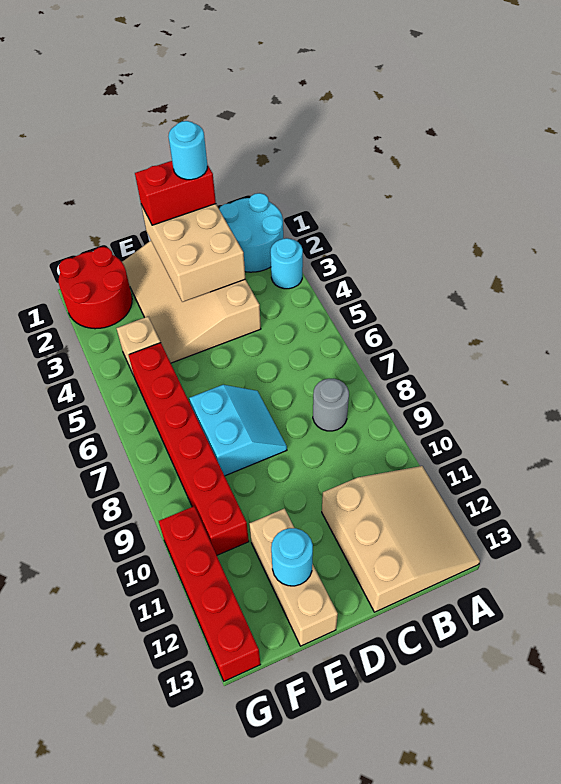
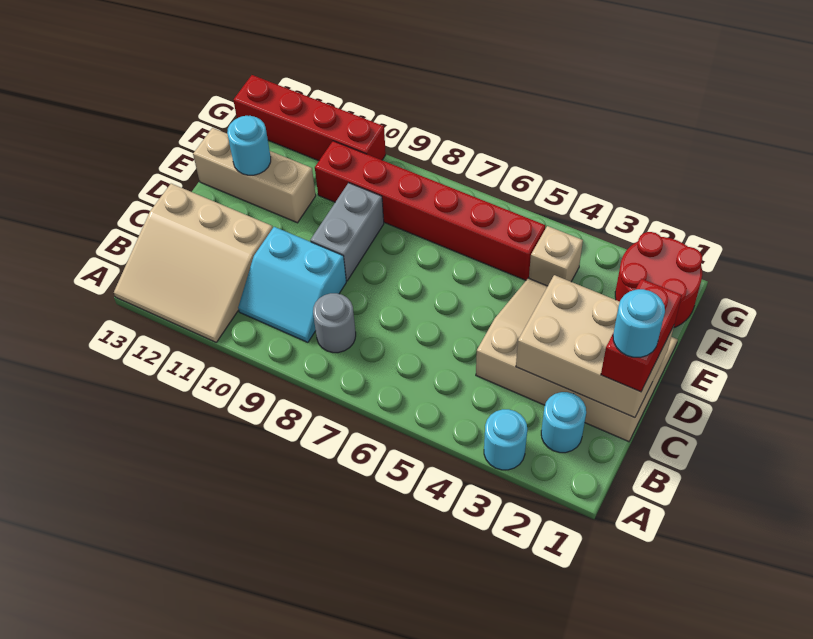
cyan 2x2 round brick [219,193,283,272] -> cyan 1x1 round brick [541,392,586,453]
cyan 2x2 slope [189,385,287,476] -> cyan 2x2 slope moved to [238,227,346,342]
none -> grey 1x2 brick [310,183,384,281]

